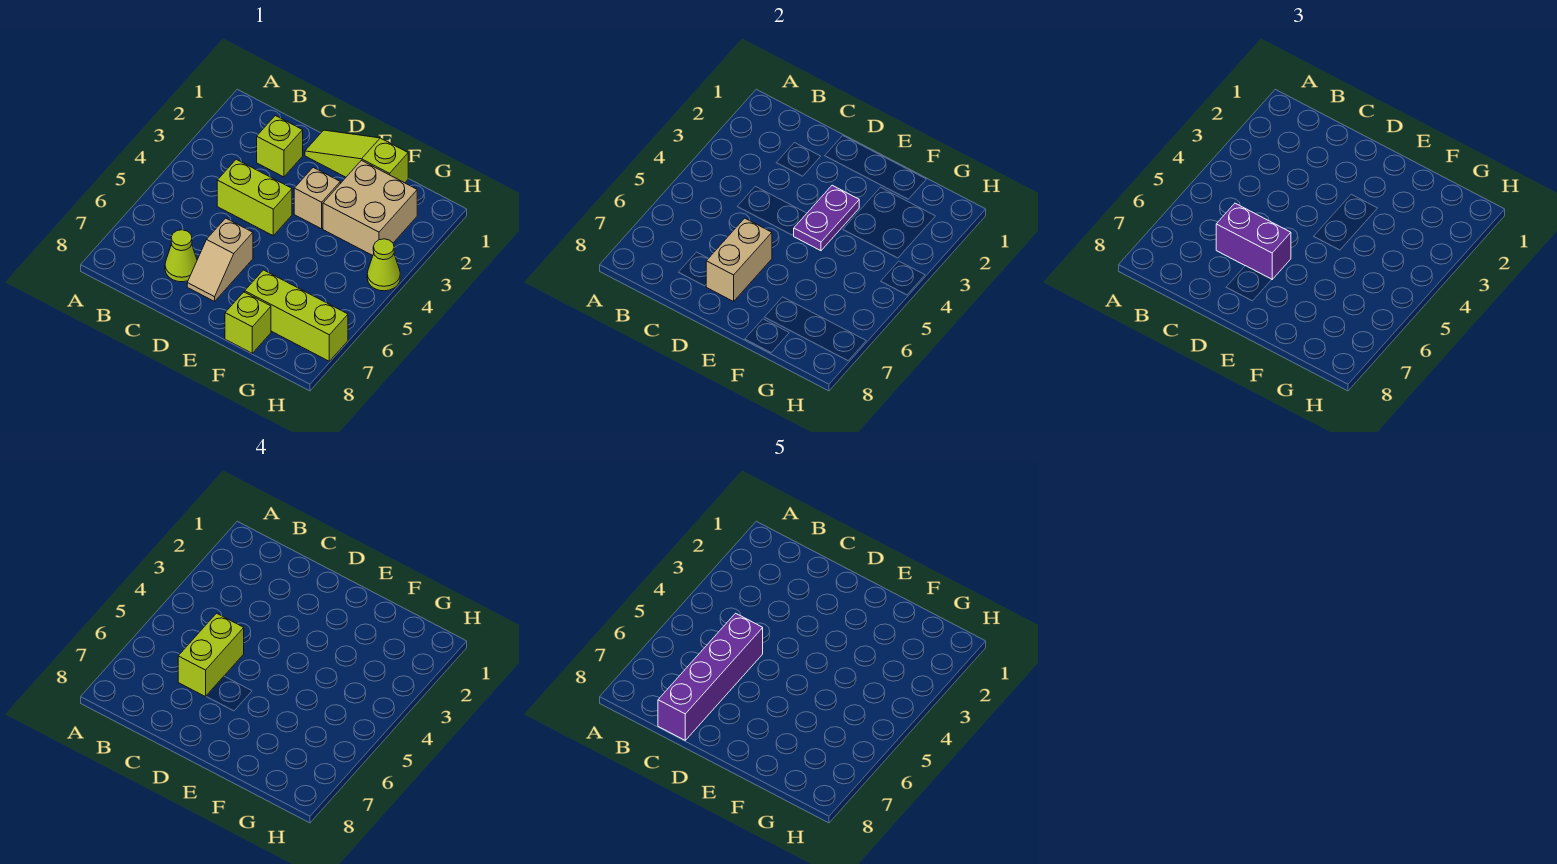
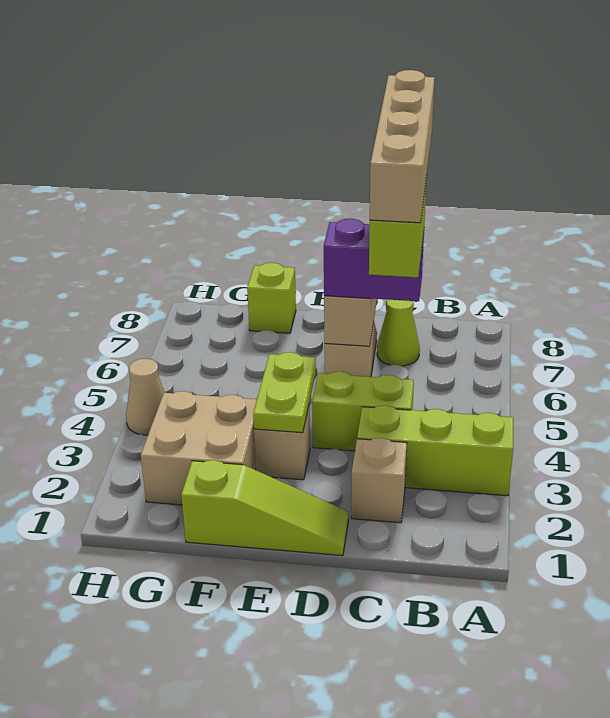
lime 1x1 brick [257,116,303,177] -> tan 1x1 brick [351,438,407,523]
purple 1x4 brick [658,613,763,740] -> tan 1x4 brick [370,70,435,223]
purple 1x2 plate [794,185,859,251] -> lime 1x2 plate [253,352,316,433]
lime 1x3 brick [245,270,348,361] -> lime 1x3 brick moved to [357,405,513,496]
lime 1x1 cone [367,239,400,291] -> tan 1x1 cone [126,359,165,435]

